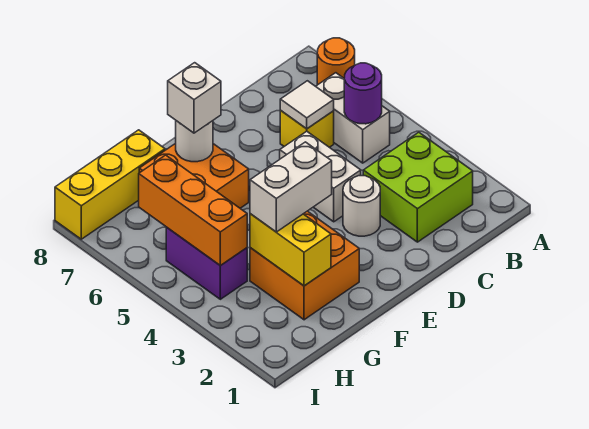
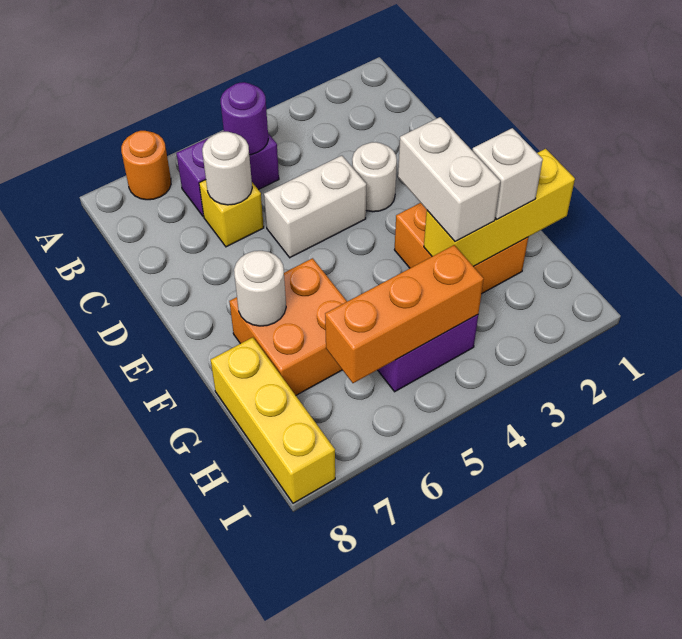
lime 2x2 brick [363,132,473,242] -> none
white 1x2 brick [316,73,390,163] -> purple 1x2 brick [176,131,279,216]
white 1x1 tile [280,81,334,129] -> white 1x1 round brick [202,132,252,205]
white 1x1 brick [168,63,221,133] -> white 1x1 brick moved to [472,128,543,219]
yellow 1x2 brick [250,214,331,286] -> yellow 1x3 brick [424,149,575,266]

